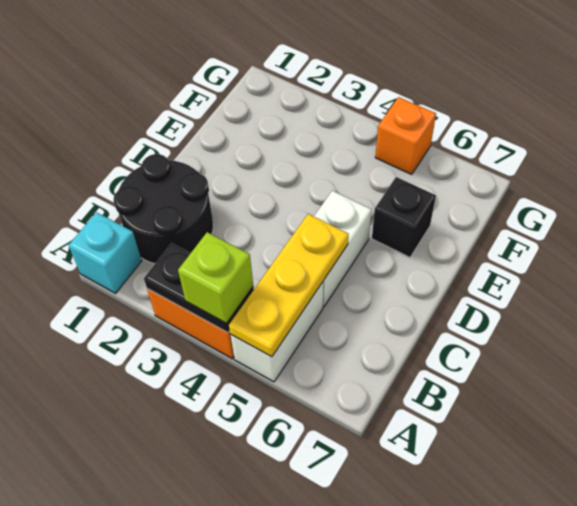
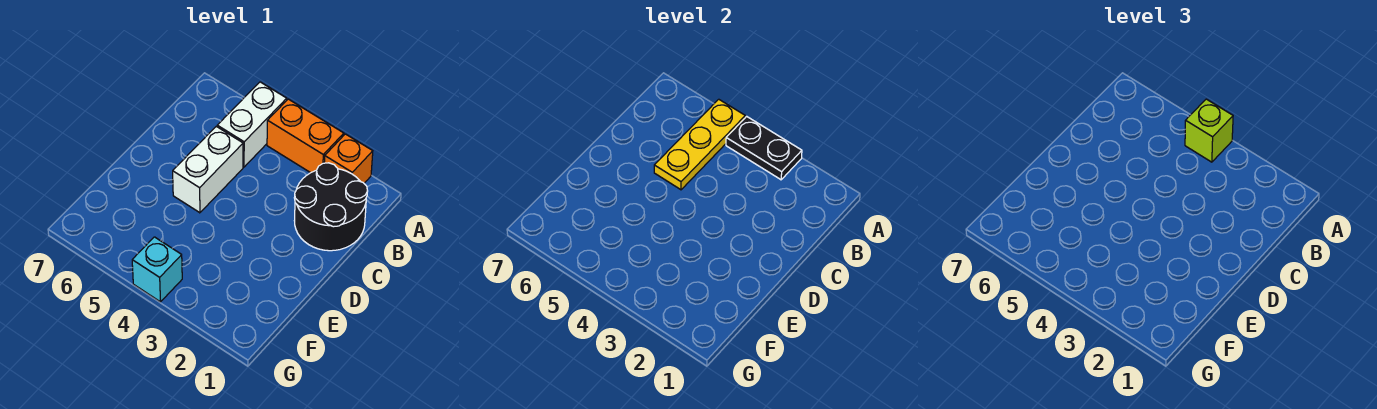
cyan 1x1 brick [69,212,142,293] -> cyan 1x1 brick moved to [132,237,182,302]
black 1x1 brick [372,177,436,257] -> none
orange 1x1 brick [375,97,436,174] -> orange 1x1 brick moved to [324,134,373,183]

